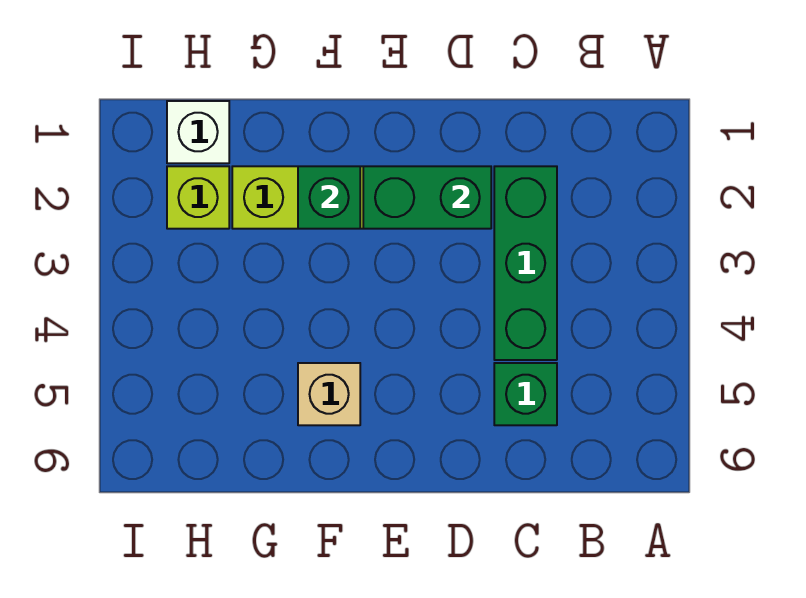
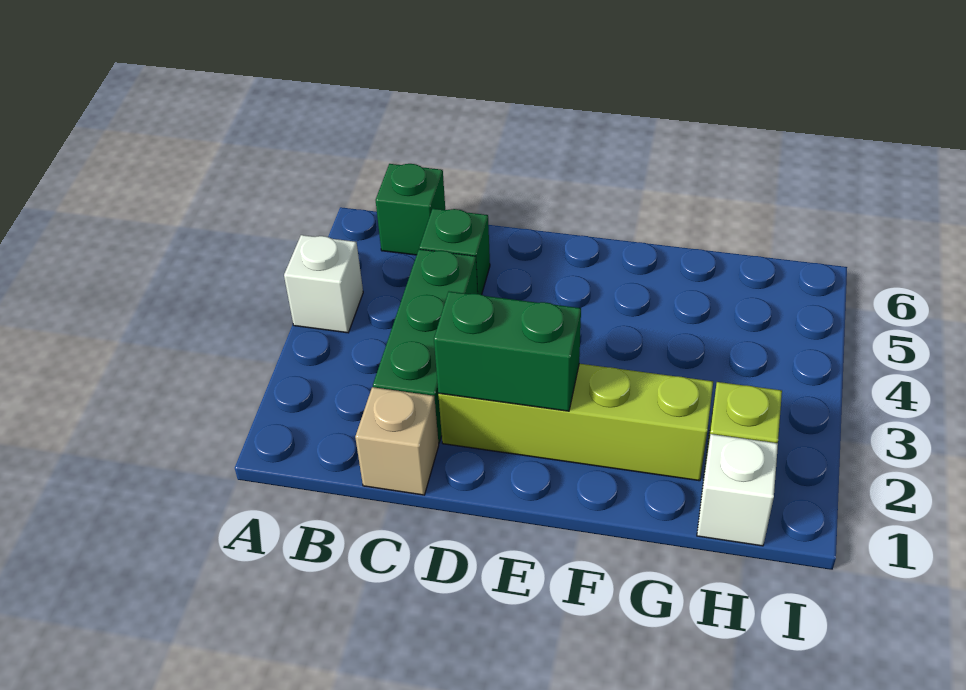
none -> white 1x1 brick [284,235,363,333]
green 1x1 brick [298,166,360,229] -> green 1x1 brick moved to [376,164,445,255]
tan 1x1 brick [298,363,360,425] -> tan 1x1 brick moved to [355,387,439,495]

